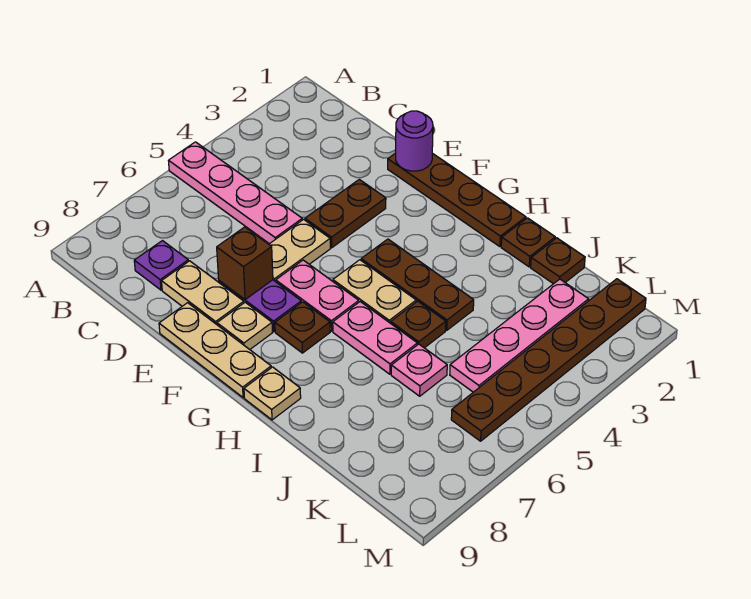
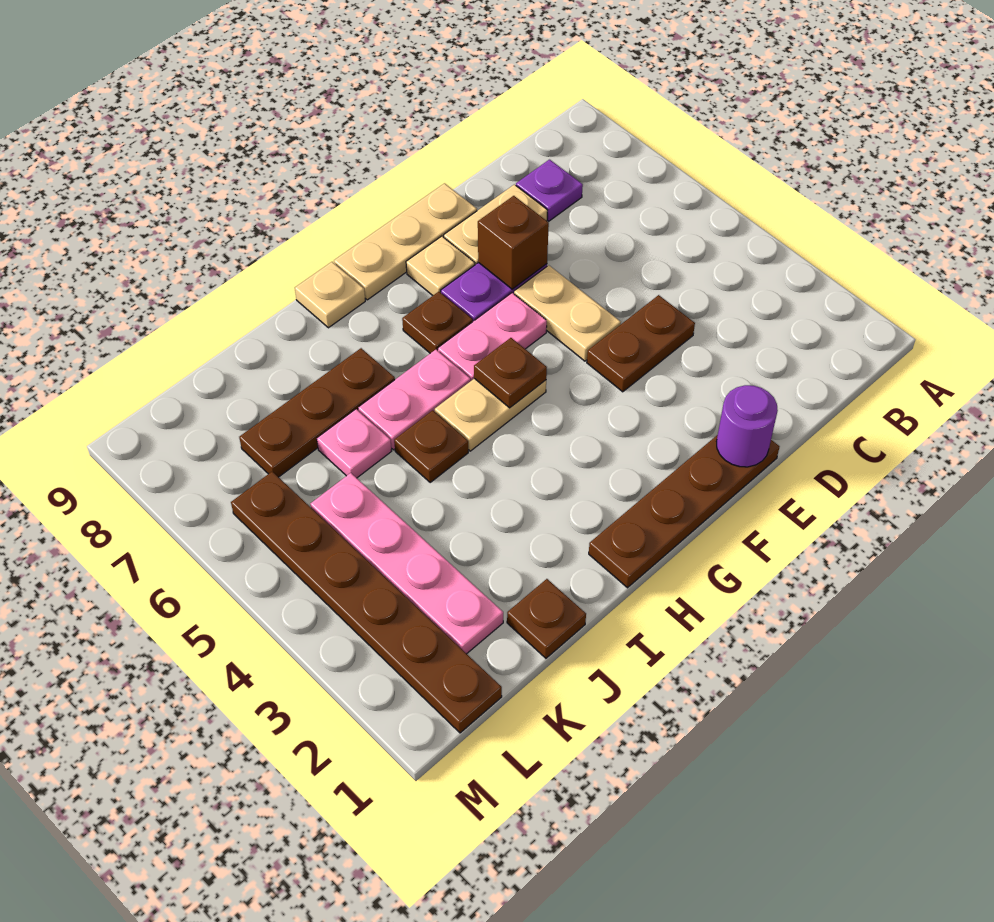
pink 1x4 plate [168,142,302,244] -> none
brown 1x2 plate [305,179,386,248] -> brown 1x2 plate turned to [587,295,695,392]
brown 1x3 plate [361,239,474,330] -> brown 1x3 plate moved to [239,348,395,477]
brown 1x1 plate [501,218,555,267] -> brown 1x1 plate moved to [474,338,547,408]

